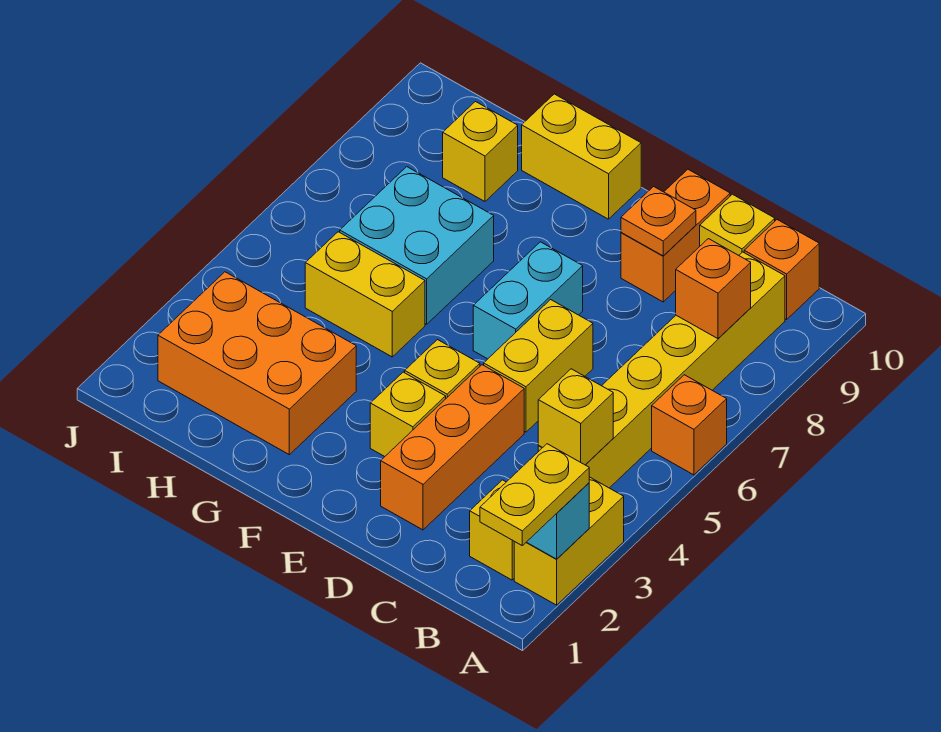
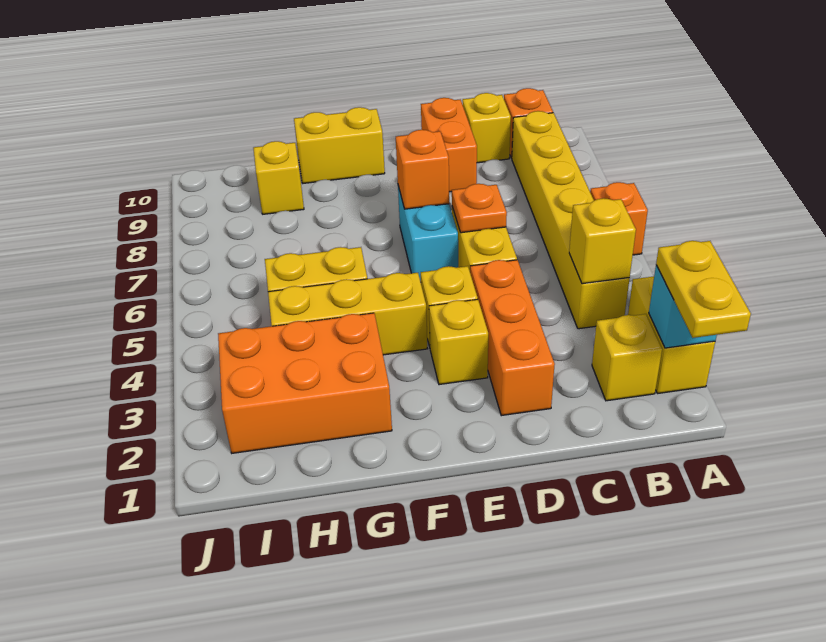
orange 1x1 brick [676,239,751,339] -> orange 1x1 brick moved to [396,130,449,209]
orange 1x1 plate [621,187,696,256] -> orange 1x1 plate moved to [452,184,507,233]
none -> yellow 1x3 brick [268,273,427,355]
cyan 2x2 brick [340,167,494,324] -> none

